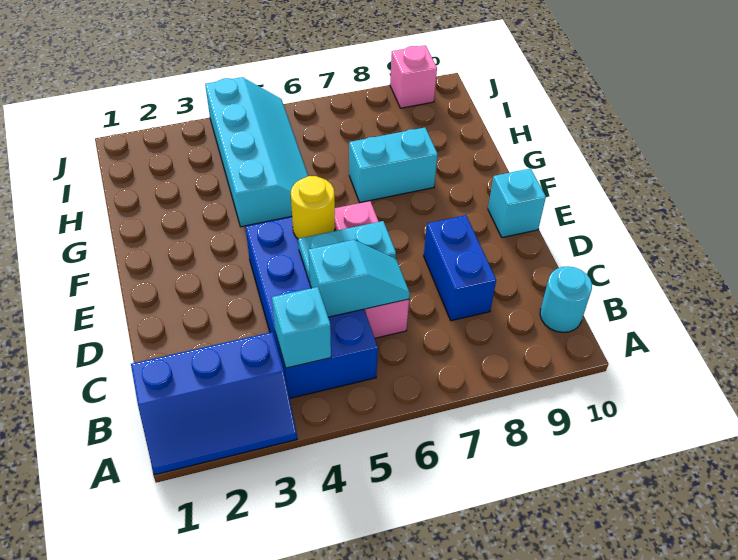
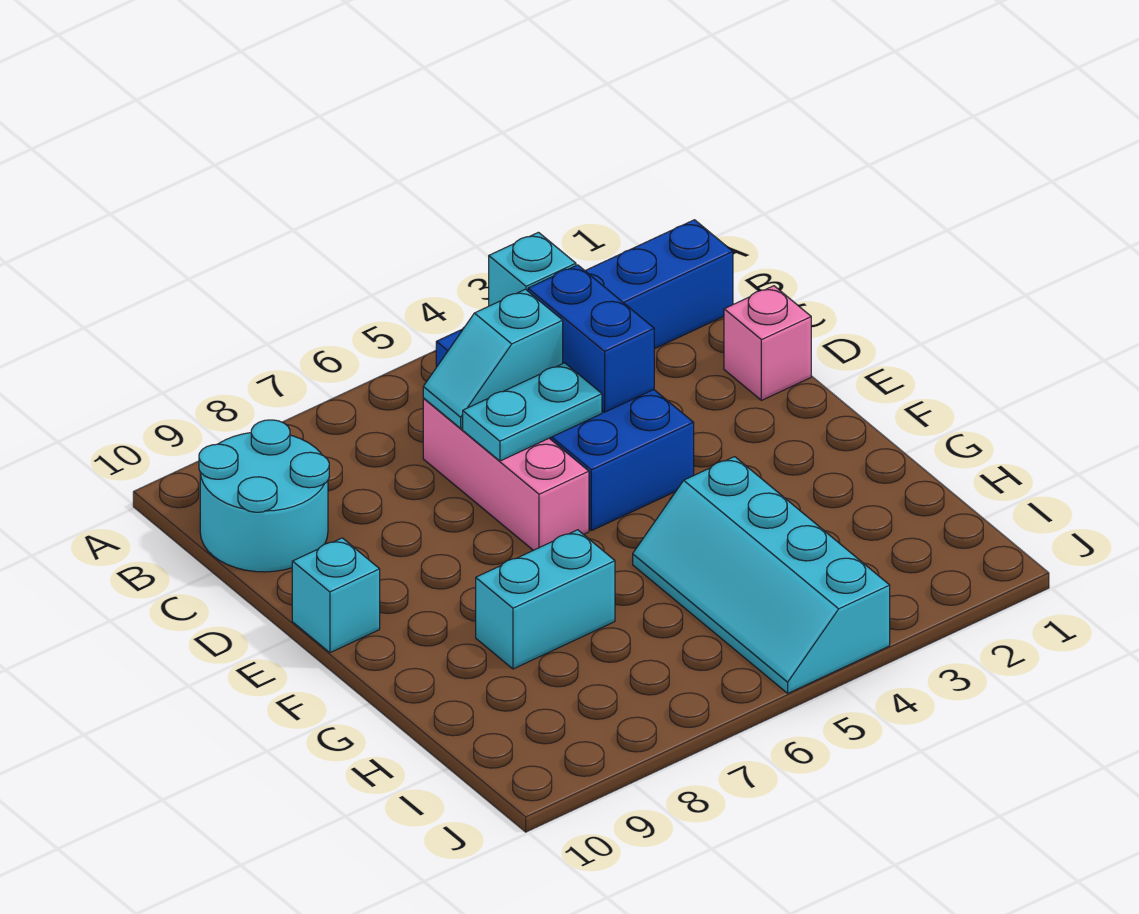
cyan 1x1 round brick [540,266,592,332] -> cyan 2x2 round brick [199,420,329,572]
blue 1x2 brick [424,215,496,321] -> blue 1x2 brick moved to [528,265,654,412]
yellow 1x1 round brick [291,176,335,239] -> none
pink 1x1 brick [390,45,437,108] -> pink 1x1 brick moved to [724,286,811,400]

